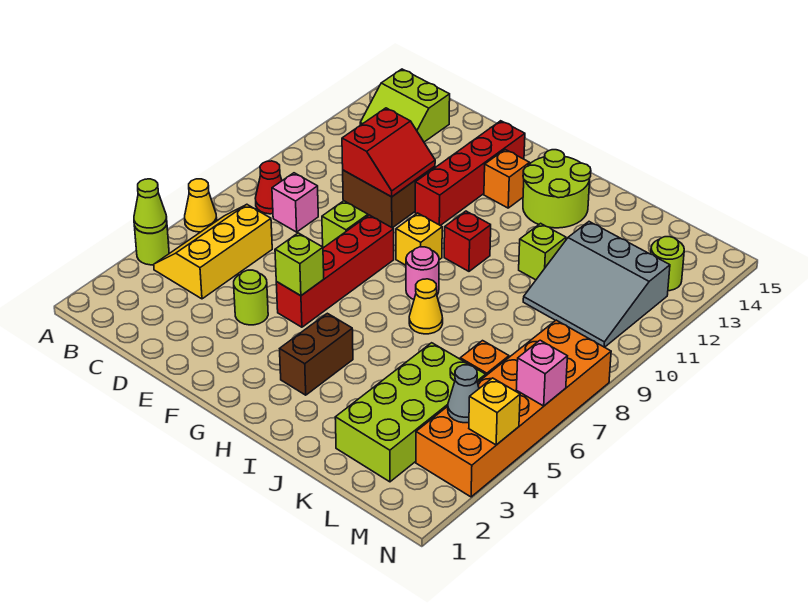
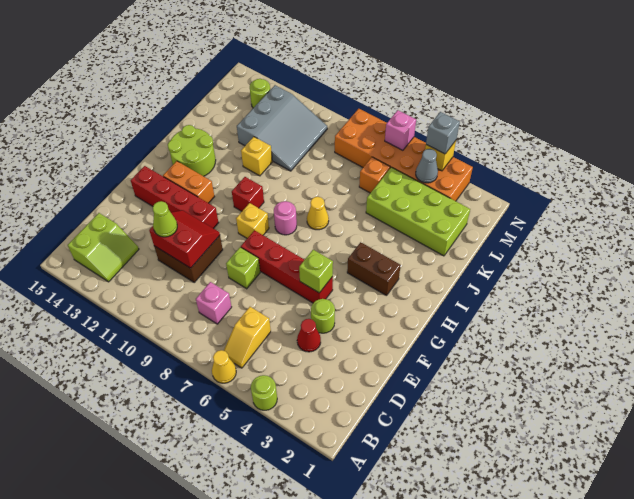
lime 1x1 cone [134,179,167,233] -> lime 1x1 cone moved to [153,201,177,237]
yellow 2x3 slope [154,204,272,299] -> yellow 1x2 slope [224,307,271,368]
red 1x1 cone [255,161,282,214] -> red 1x1 cone moved to [297,319,321,352]
orange 1x1 brick [484,150,530,208] -> orange 1x2 brick [163,161,215,203]
lime 1x1 brick [519,223,566,280] -> yellow 1x1 brick [241,137,272,176]
none -> grey 1x1 brick [426,112,460,154]

